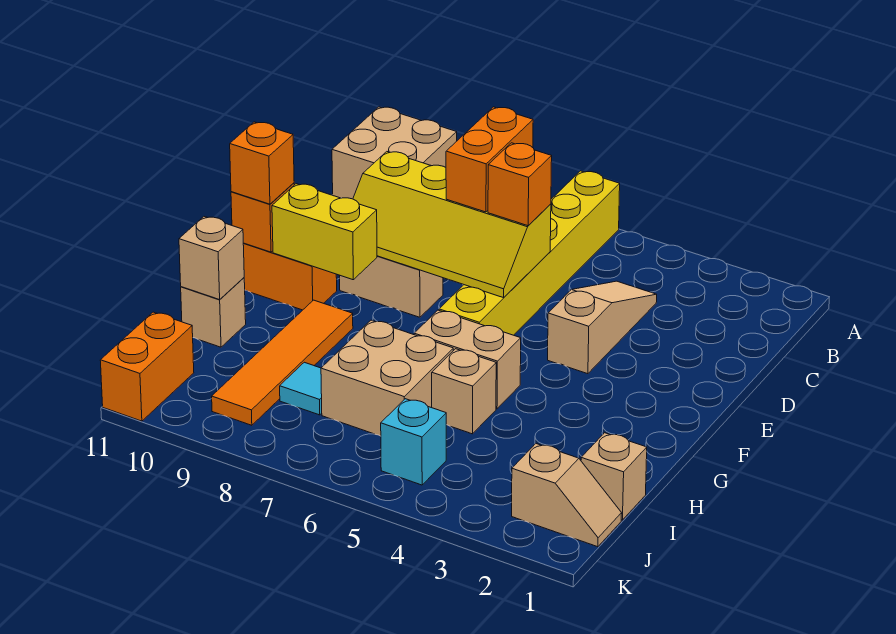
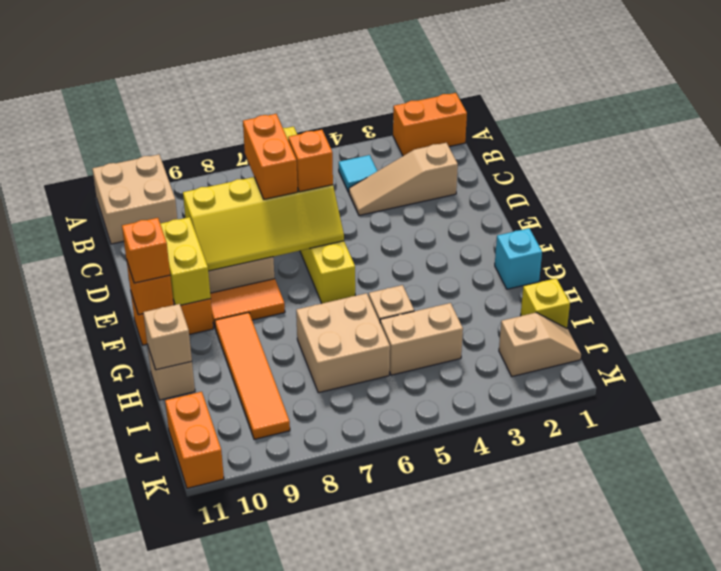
none -> orange 1x2 brick [393,93,467,156]
tan 1x3 slope [548,281,657,374] -> tan 1x3 slope turned to [349,143,458,215]
none -> orange 1x2 tile [210,279,285,327]
yellow 1x2 brick [272,184,377,280] -> yellow 1x2 brick turned to [160,217,211,305]
tan 1x2 brick [414,310,521,409] -> tan 1x2 brick moved to [380,303,463,375]
tan 1x1 brick [581,433,647,520] -> yellow 1x1 brick [521,278,570,328]
cyan 1x1 tile [280,362,322,415] -> cyan 1x1 tile moved to [339,155,377,192]
cyan 1x1 brick [381,399,446,485] -> cyan 1x1 brick moved to [495,228,542,289]

